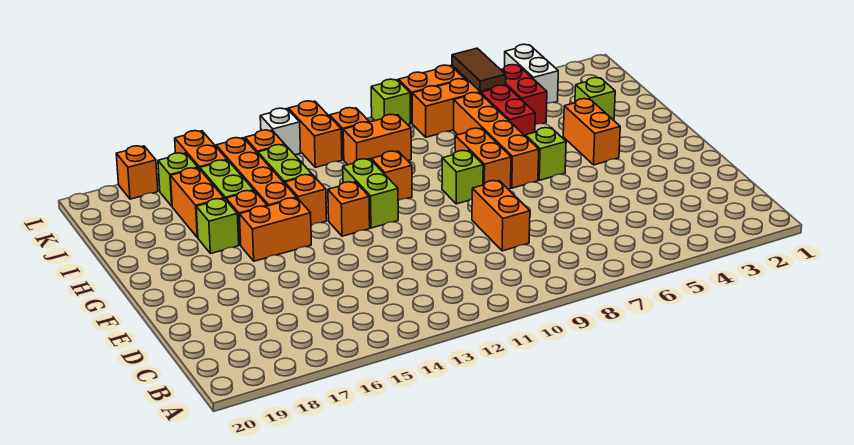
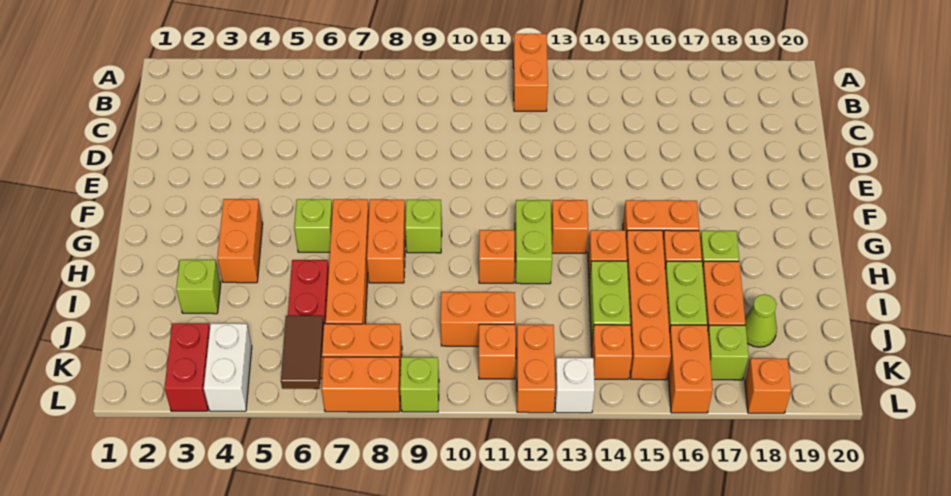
orange 1x2 brick [472,181,530,251] -> orange 1x2 brick moved to [513,33,548,111]
red 1x2 brick [501,65,547,125] -> red 1x2 brick moved to [164,323,210,411]
none -> lime 1x1 cone [745,294,777,347]

